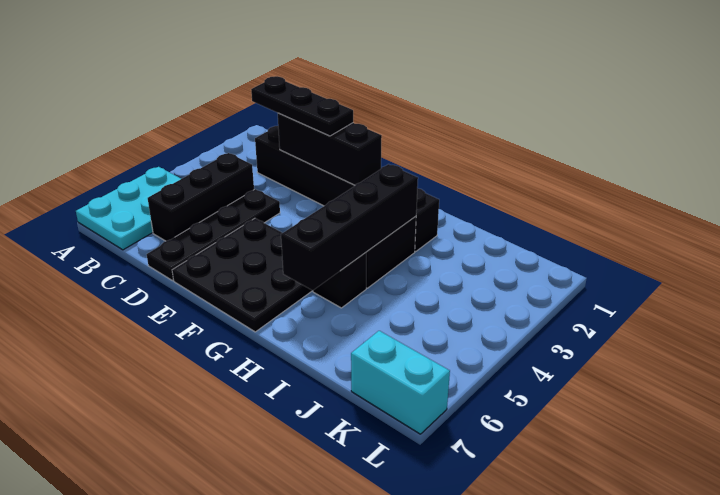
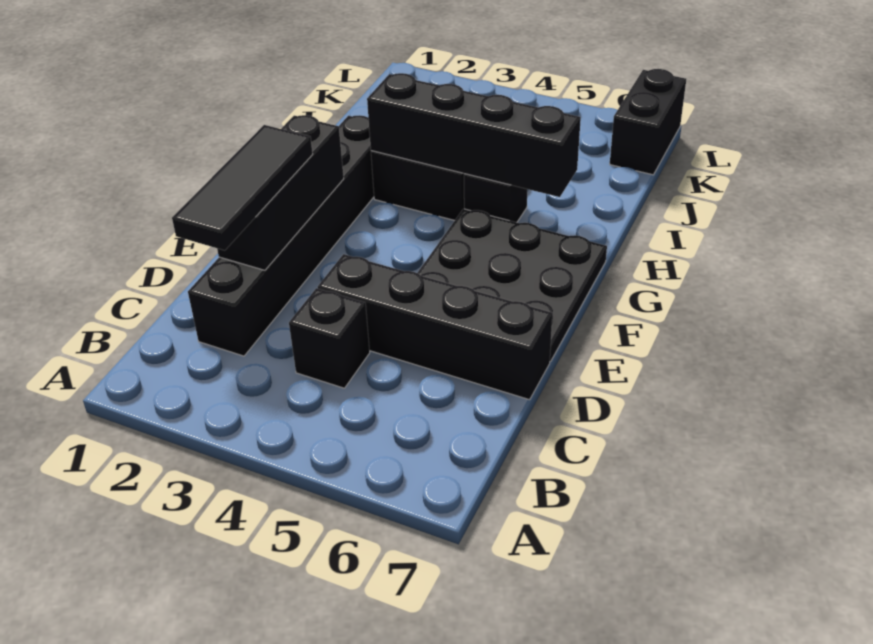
cyan 2x3 plate [76,167,181,250] -> none
black 1x3 plate [251,76,353,136] -> black 1x3 tile [172,125,313,250]
black 1x3 brick [148,153,254,241] -> black 1x1 brick [289,288,370,388]
black 1x4 plate [147,189,280,281] -> black 1x4 brick [318,254,552,400]
cyan 1x2 brick [351,331,450,434] -> black 1x2 brick [610,69,686,175]

